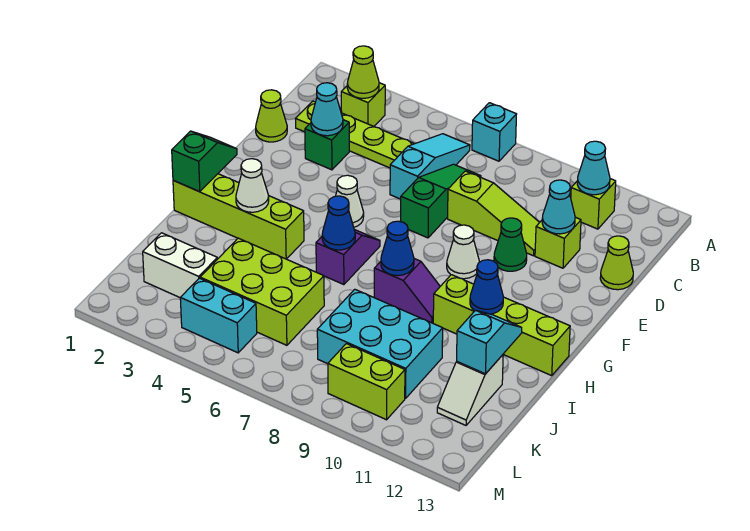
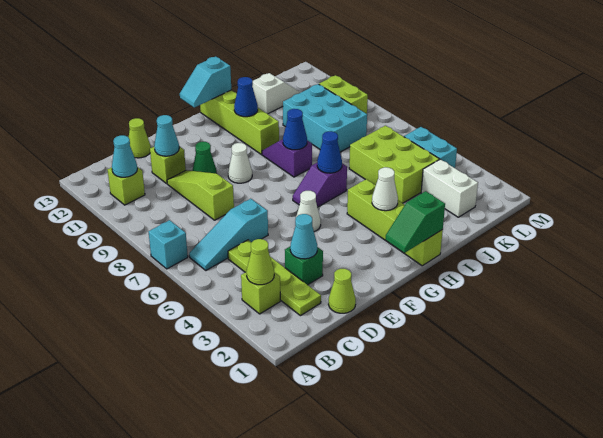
green 1x3 slope [401,164,481,238] -> none
cyan 1x2 slope [457,310,522,374] -> cyan 1x2 slope moved to [180,56,231,107]

